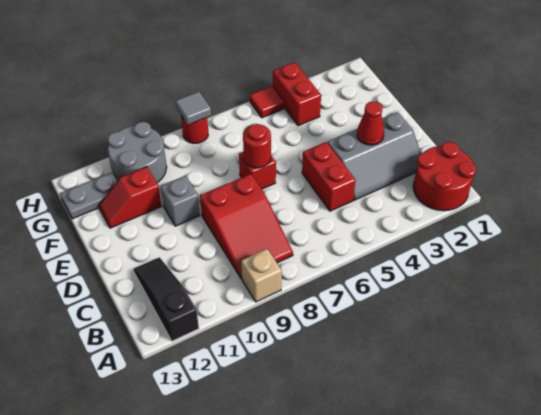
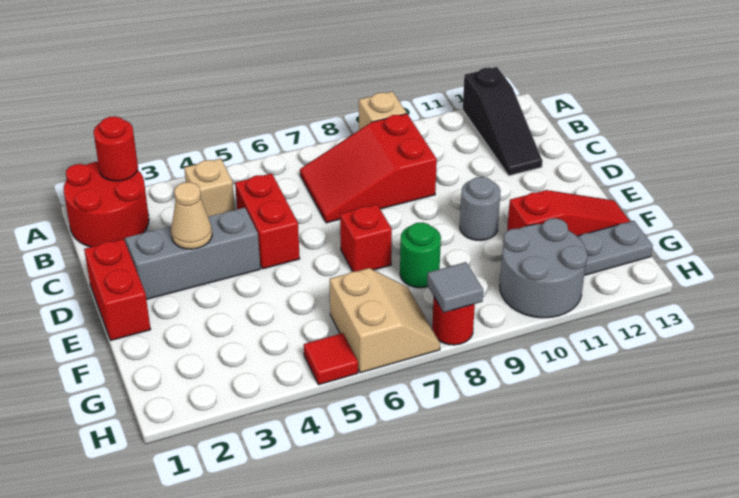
none -> tan 1x1 brick [184,159,235,217]
red 2x3 slope [200,174,293,279] -> red 2x3 slope turned to [300,114,437,223]
red 1x1 cone [357,101,384,145] -> tan 1x1 cone [171,182,212,249]
red 1x1 round brick [243,124,271,168] -> red 1x1 round brick moved to [94,116,138,181]
grey 1x1 brick [161,176,200,226] -> grey 1x1 round brick [460,177,501,241]
none -> green 1x1 round brick [400,223,441,288]
red 1x2 slope [99,167,162,228] -> red 1x3 slope [507,190,630,236]
red 1x2 brick [273,62,321,126] -> red 1x2 brick moved to [84,239,151,340]
none -> tan 2x2 slope [330,268,440,373]

